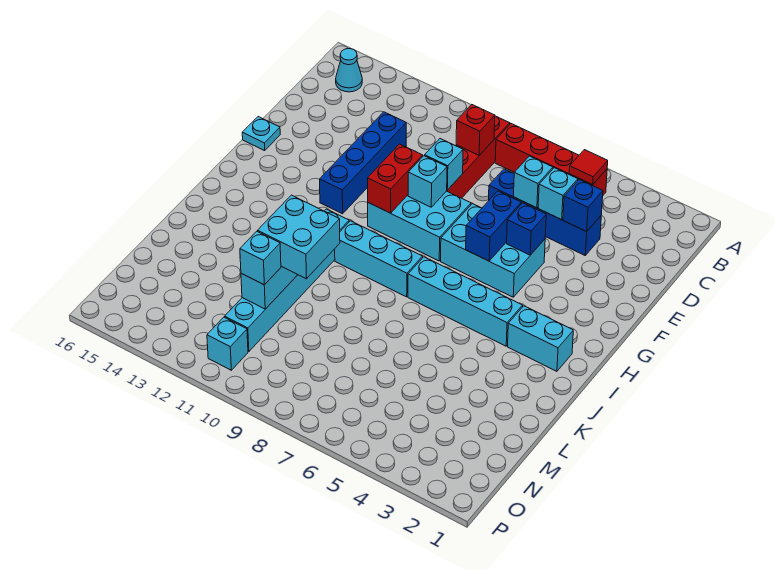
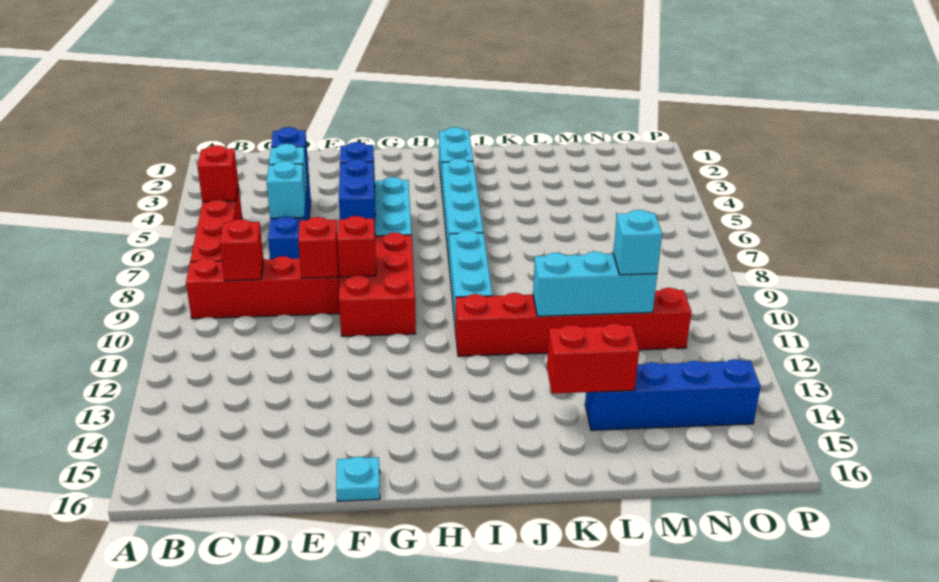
red 1x1 tile [569,150,608,185] -> red 1x1 brick [197,145,238,202]
cyan 1x1 cone [336,49,362,92] -> none
blue 1x4 brick [320,112,406,214] -> blue 1x4 brick moved to [585,359,761,430]
cyan 1x1 brick [425,139,463,190] -> red 1x1 brick [298,217,338,278]
blue 1x2 brick [466,191,521,261] -> blue 1x2 brick turned to [339,159,375,228]
cyan 2x3 brick [368,191,471,261] -> red 2x3 brick [339,232,416,336]
cyan 1x1 brick [408,156,447,207] -> red 1x1 brick [337,216,376,277]
red 1x2 brick [368,144,423,213] -> red 1x2 brick moved to [547,323,639,394]
cyan 1x6 brick [225,209,349,352] -> red 1x6 brick [456,288,691,356]
cyan 2x2 brick [258,195,340,279] -> none
cyan 1x1 brick [207,317,248,370] -> none

